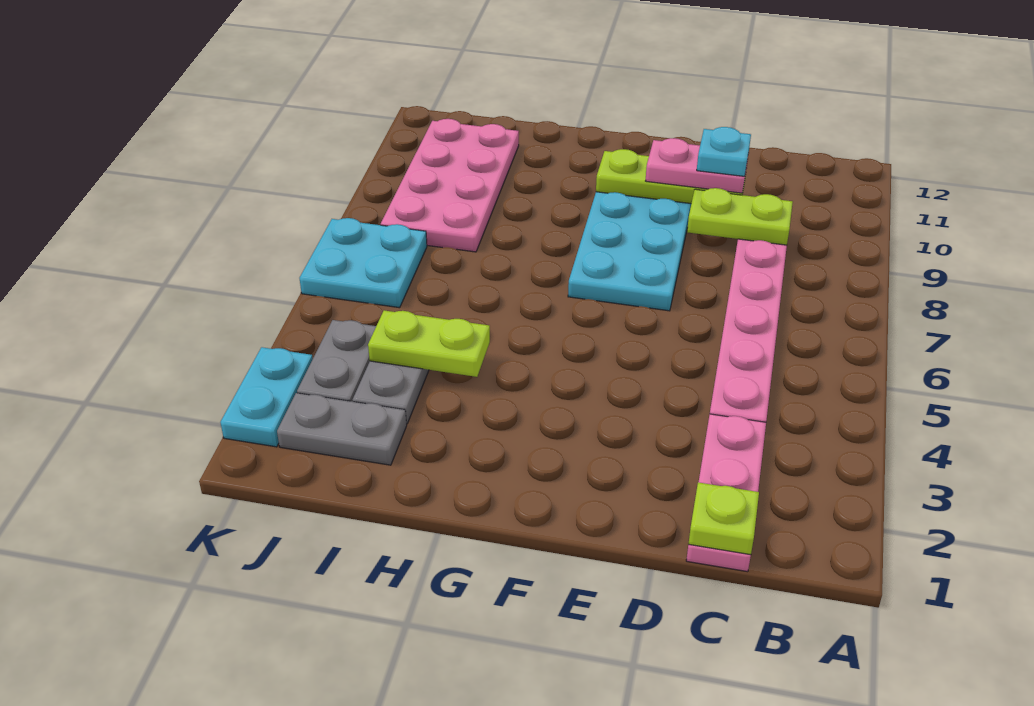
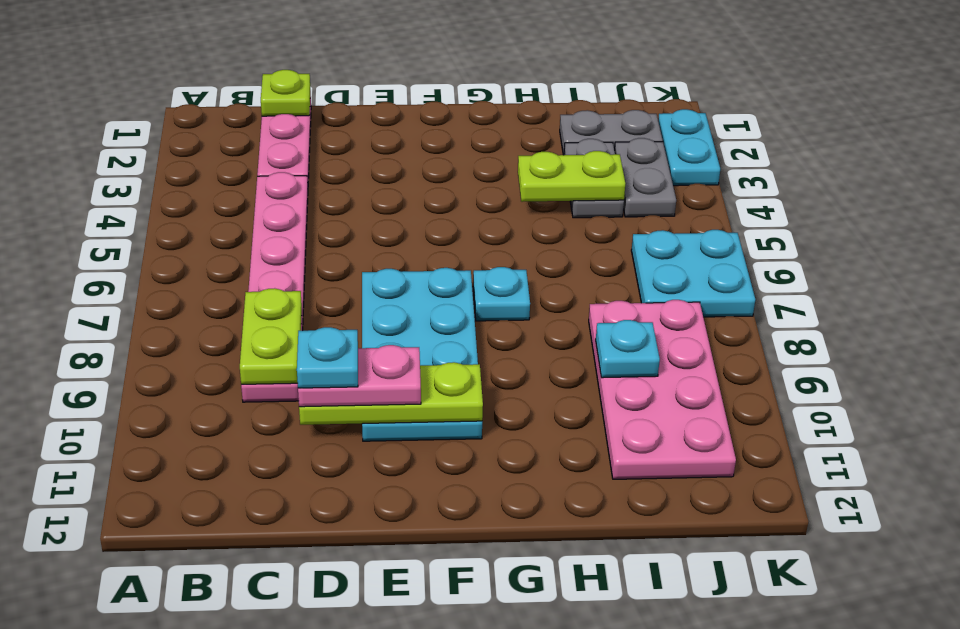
lime 1x2 plate [687,188,793,245] -> lime 1x2 plate turned to [240,288,302,384]
none -> cyan 1x1 plate [473,267,530,321]
none -> cyan 1x1 plate [596,320,660,378]

